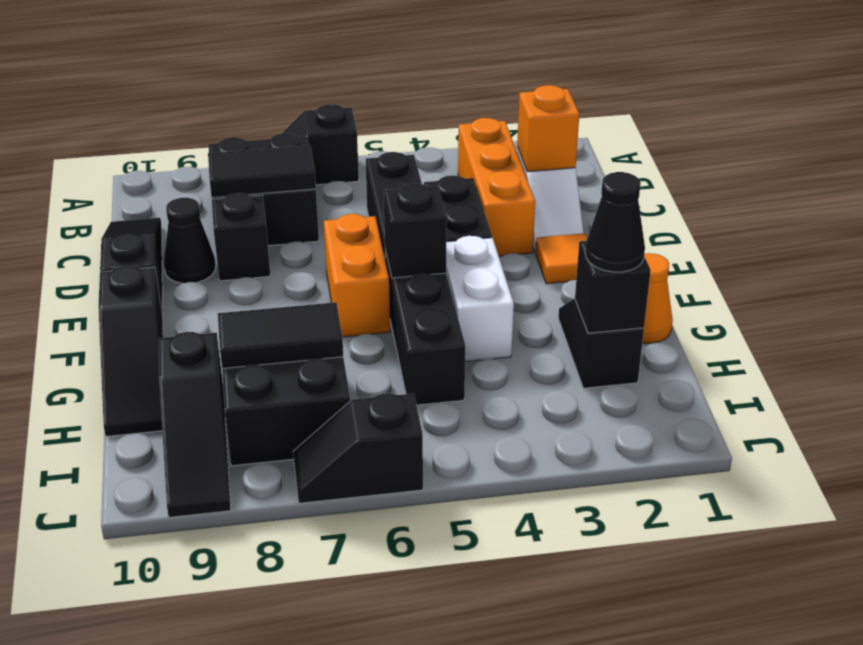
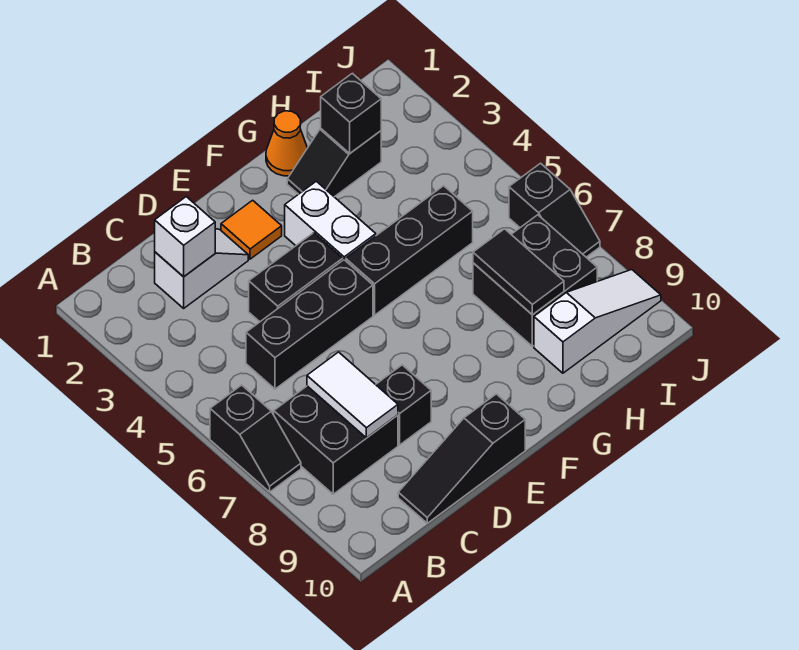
orange 1x3 brick [458,118,535,256] -> none
orange 1x1 brick [517,85,579,172] -> white 1x1 brick [155,197,215,277]
black 1x2 tile [208,145,316,198] -> white 1x2 tile [307,352,398,438]
black 1x1 cone [164,198,216,283] -> none
orange 1x2 brick [324,214,390,337] -> none
white 1x2 brick [446,236,514,362] -> white 1x2 brick turned to [285,181,376,261]
black 1x1 brick [384,183,447,278] -> none
black 1x3 slope [98,266,163,436] -> none
black 1x1 cone [585,172,645,272] -> none
black 1x3 slope [159,332,231,517] -> white 1x3 slope [534,270,661,373]

